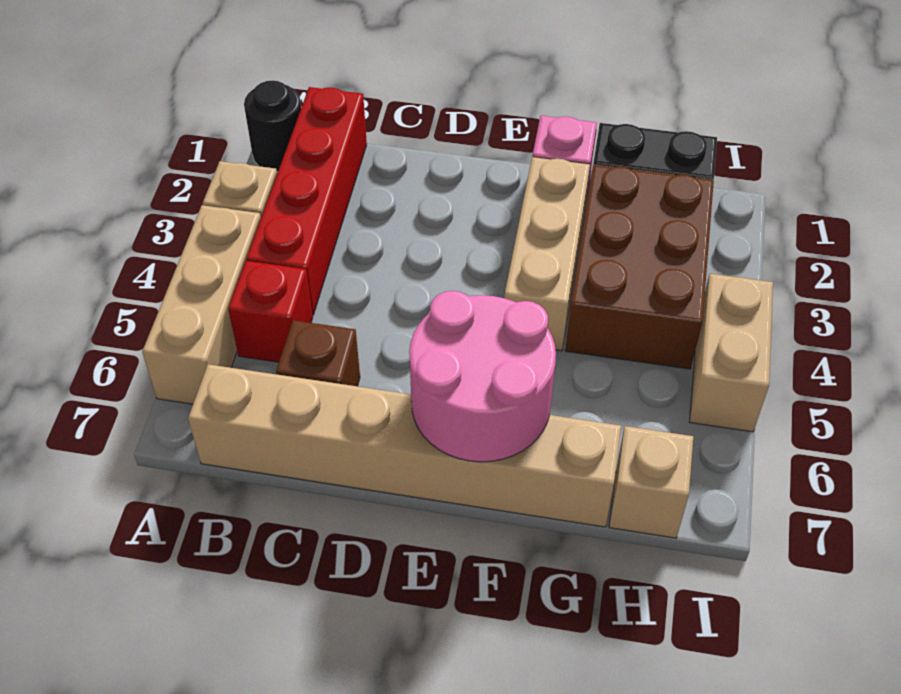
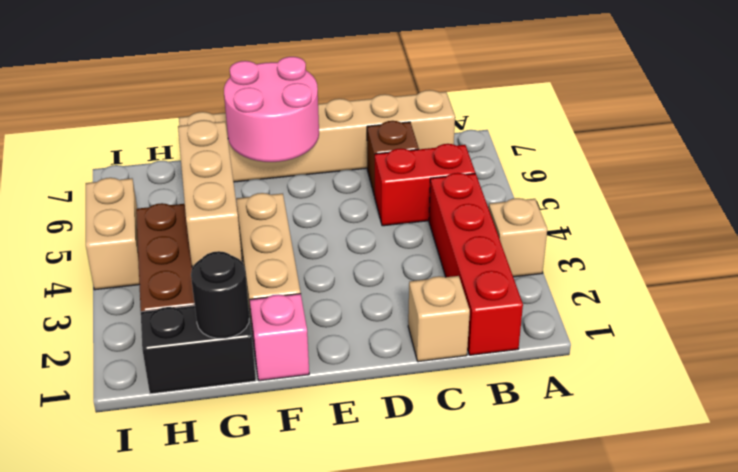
black 1x1 round brick [244,80,301,172] -> black 1x1 round brick moved to [191,251,249,338]
tan 1x3 brick [142,205,261,404] -> tan 1x3 brick moved to [178,120,242,267]
red 1x1 brick [228,261,313,362] -> red 1x2 brick [375,144,475,226]
tan 1x1 brick [609,426,693,538] -> tan 1x1 brick moved to [408,276,470,362]

